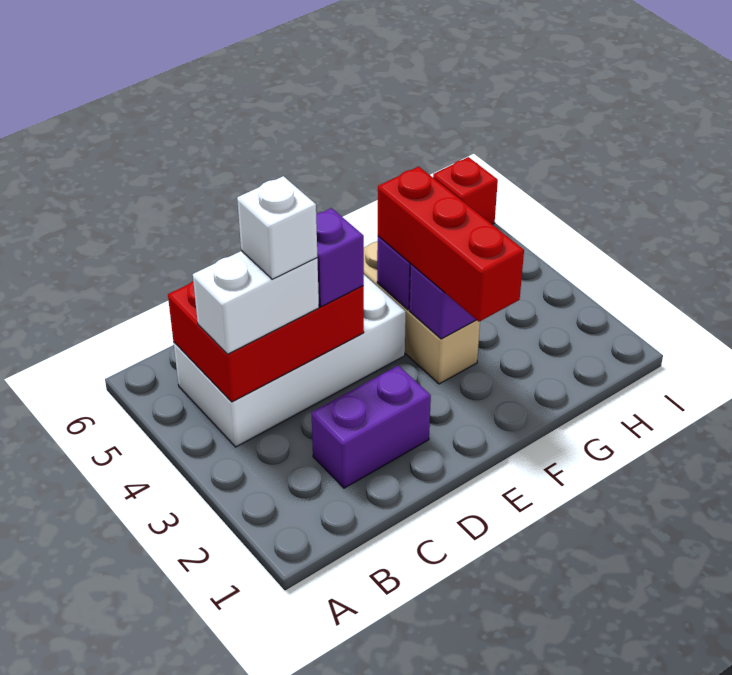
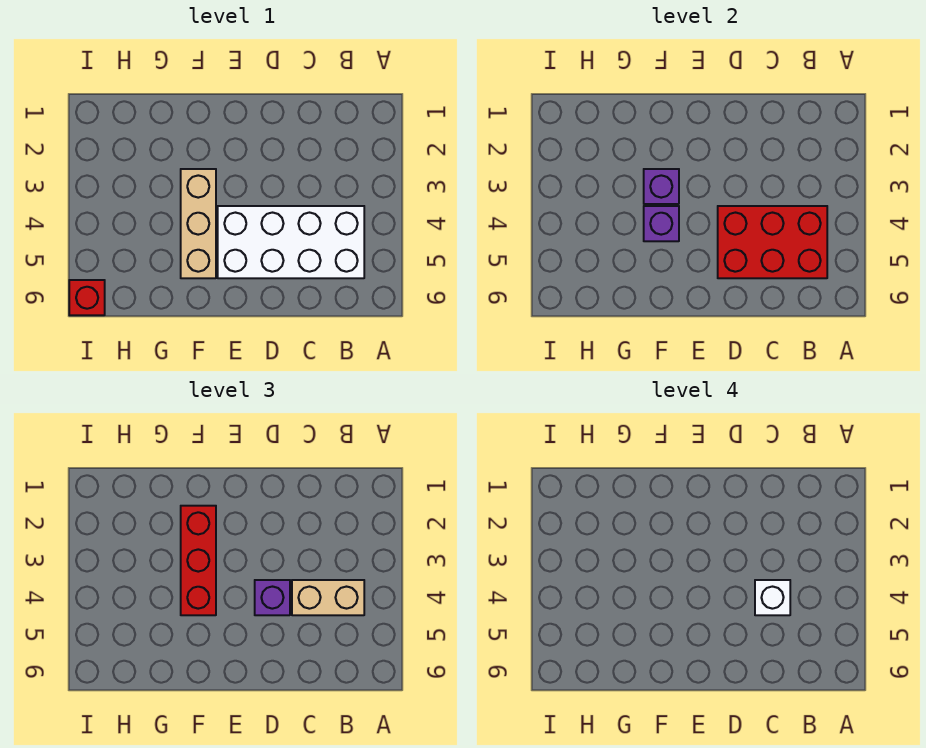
white 1x2 brick [193,251,319,354] -> tan 1x2 brick [292,580,364,615]
purple 1x2 brick [311,365,431,488] -> none

